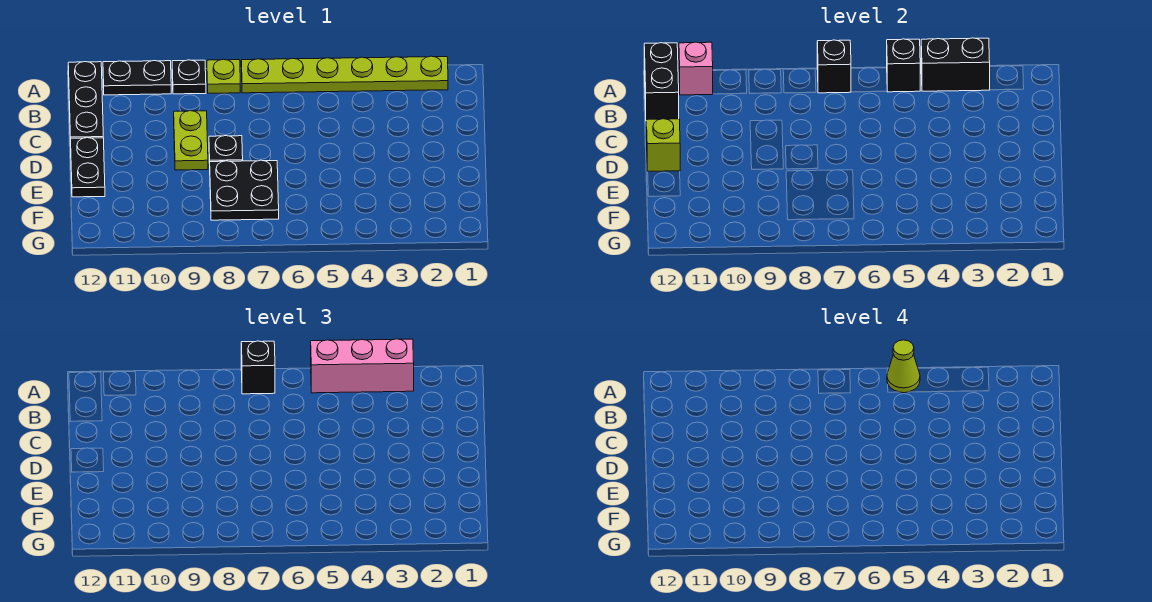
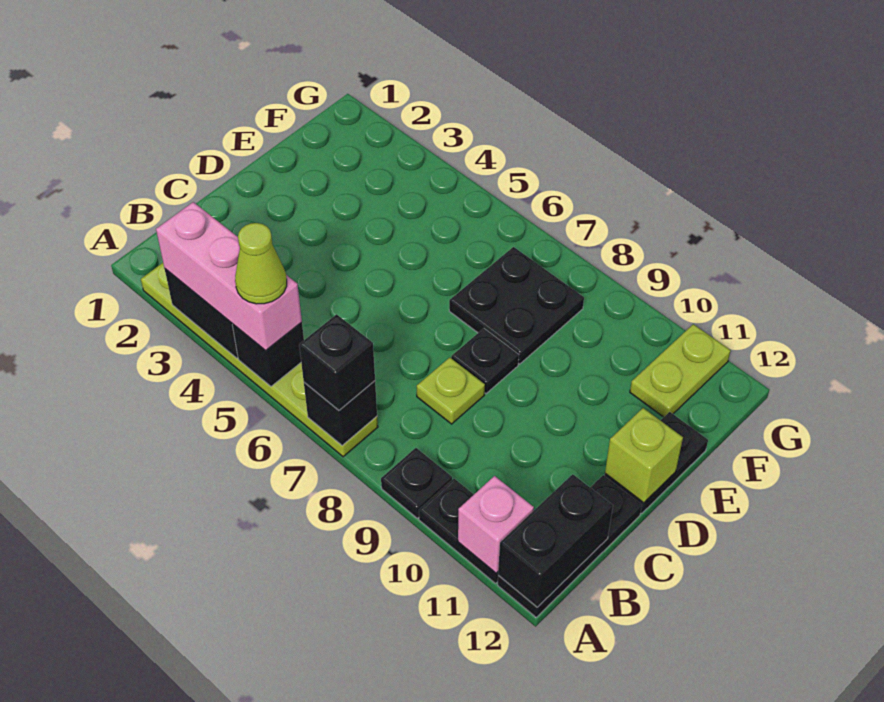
lime 1x1 plate [207,59,240,93] -> lime 1x1 plate moved to [417,357,485,424]
lime 1x2 plate [174,111,208,170] -> lime 1x2 plate moved to [630,324,731,417]

